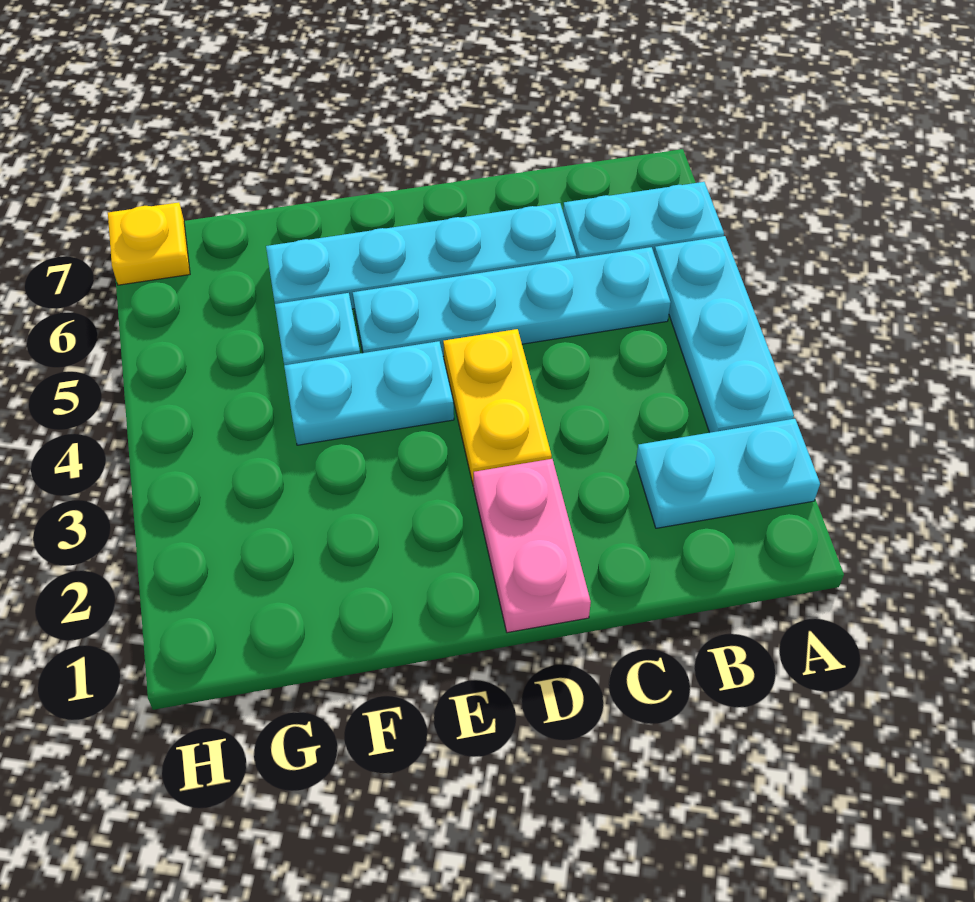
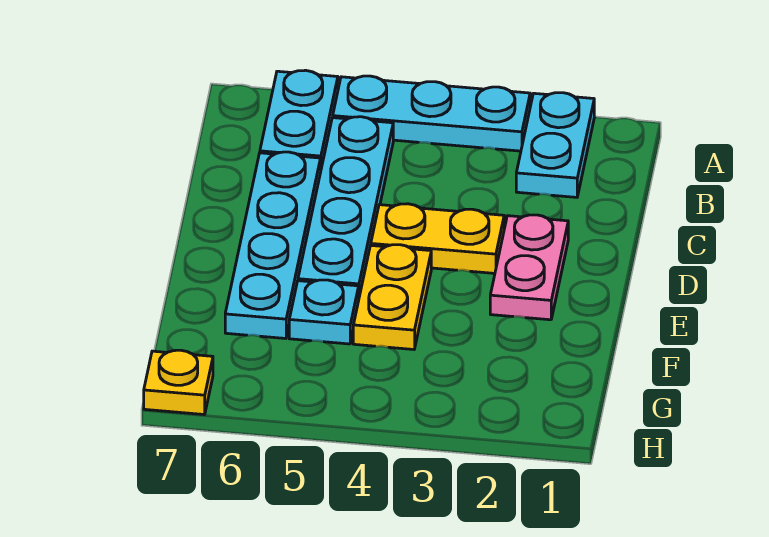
pink 1x2 plate [474,459,591,633] -> pink 1x2 plate turned to [490,215,568,320]
cyan 1x2 plate [284,341,454,445] -> yellow 1x2 plate [353,245,431,349]

